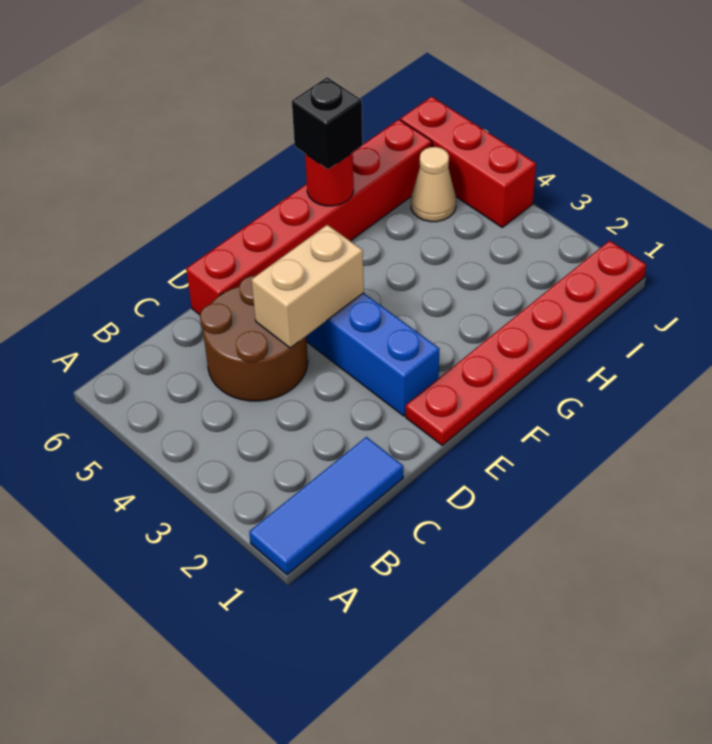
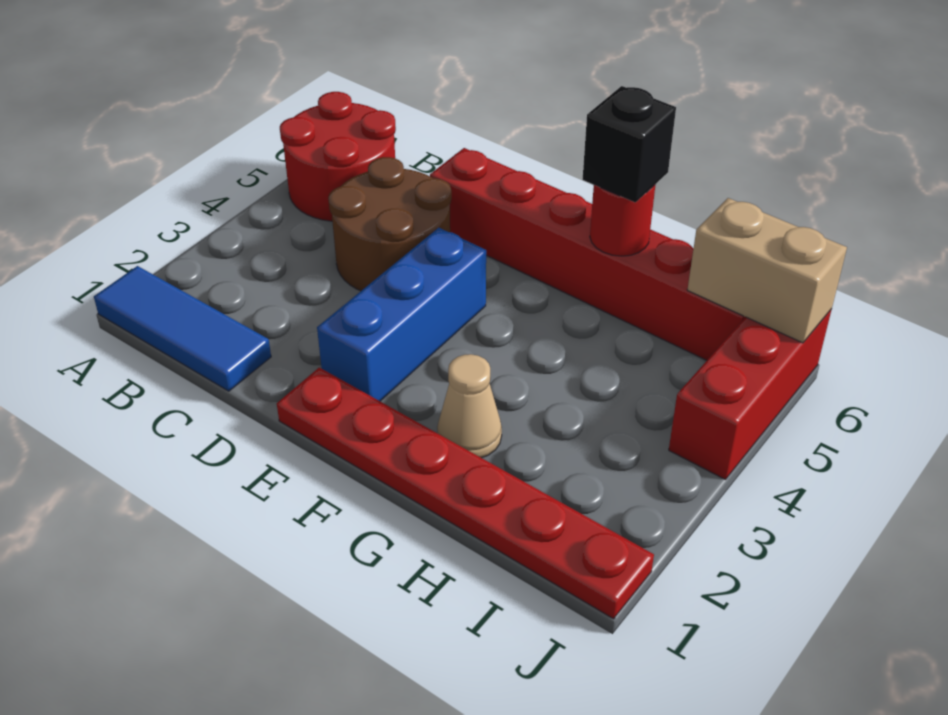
none -> red 2x2 round brick [280,92,396,221]
tan 1x2 brick [252,225,364,348] -> tan 1x2 brick moved to [687,198,847,343]
tan 1x1 cone [411,147,456,222] -> tan 1x1 cone moved to [437,354,502,458]

